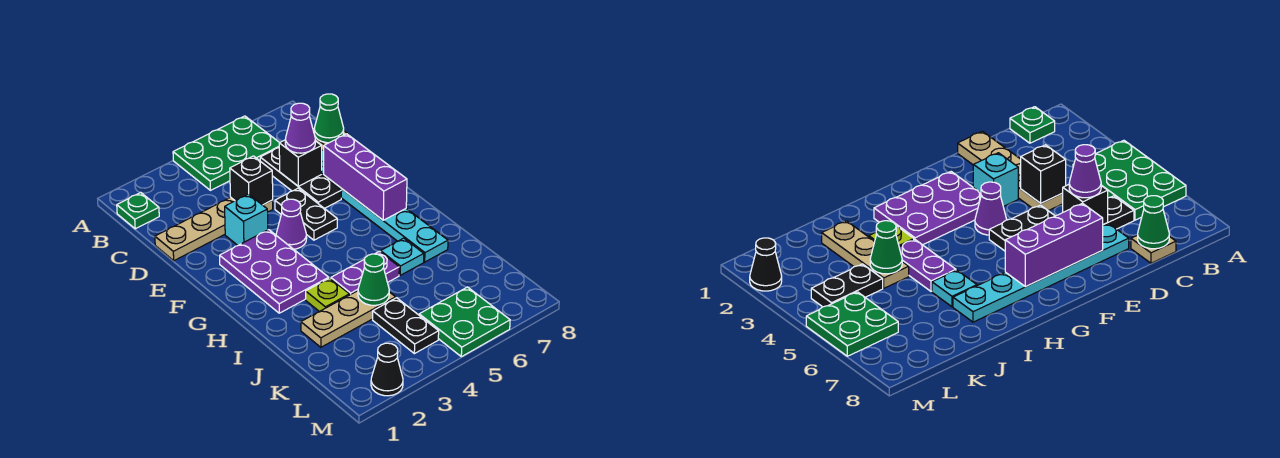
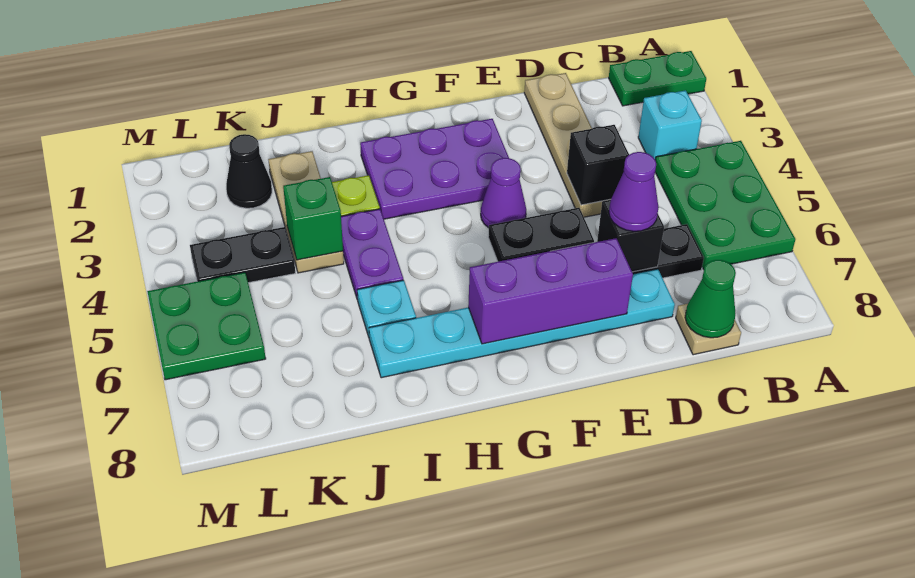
green 1x1 plate [117,193,159,229] -> green 1x2 plate [609,51,706,106]
cyan 1x1 brick [225,194,268,245] -> cyan 1x1 brick moved to [638,90,702,159]
green 1x1 cone [358,254,389,305] -> green 1x1 brick [283,177,343,260]
black 1x1 cone [371,343,403,396] -> black 1x1 cone moved to [226,134,272,208]

